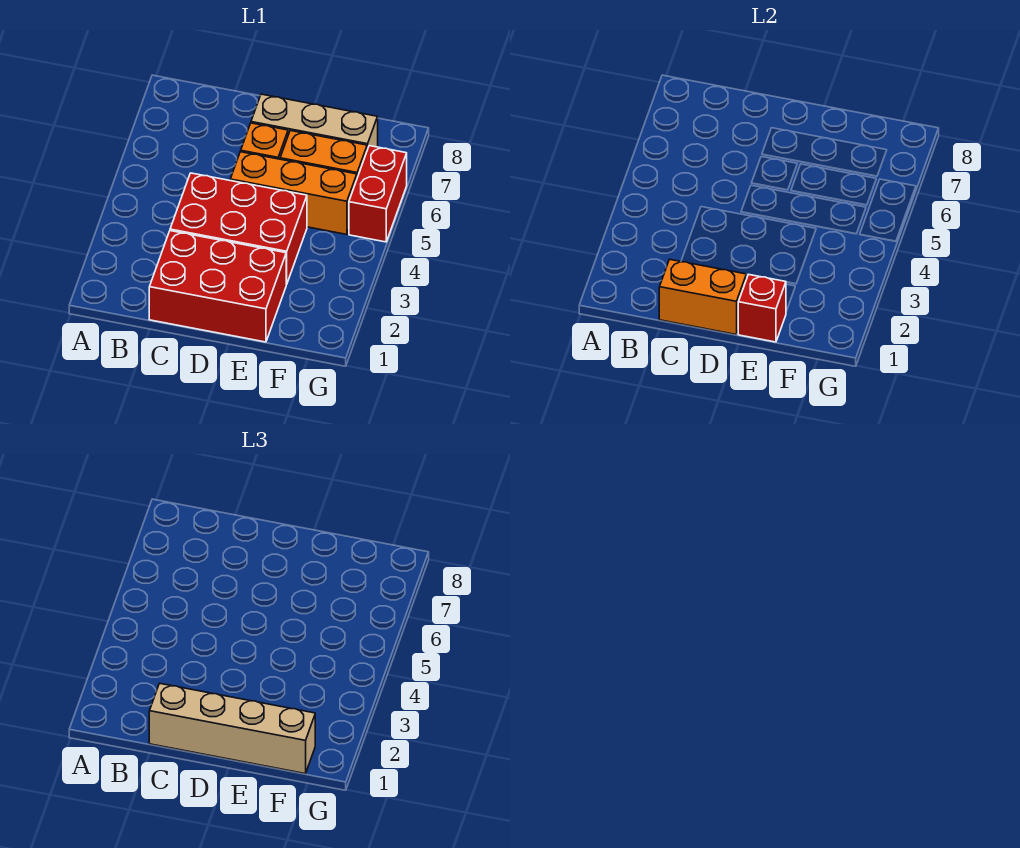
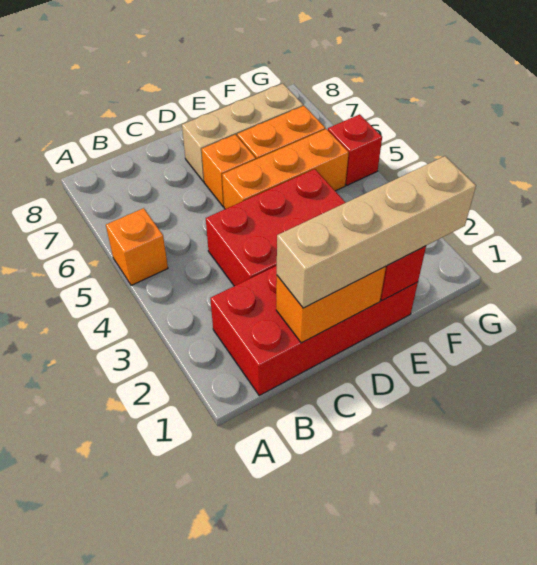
none -> orange 1x1 brick [106,208,168,285]
red 2x3 brick [149,231,287,342] -> red 2x4 brick [210,266,418,395]
red 1x2 brick [349,146,407,242] -> red 1x1 brick [328,114,382,185]

